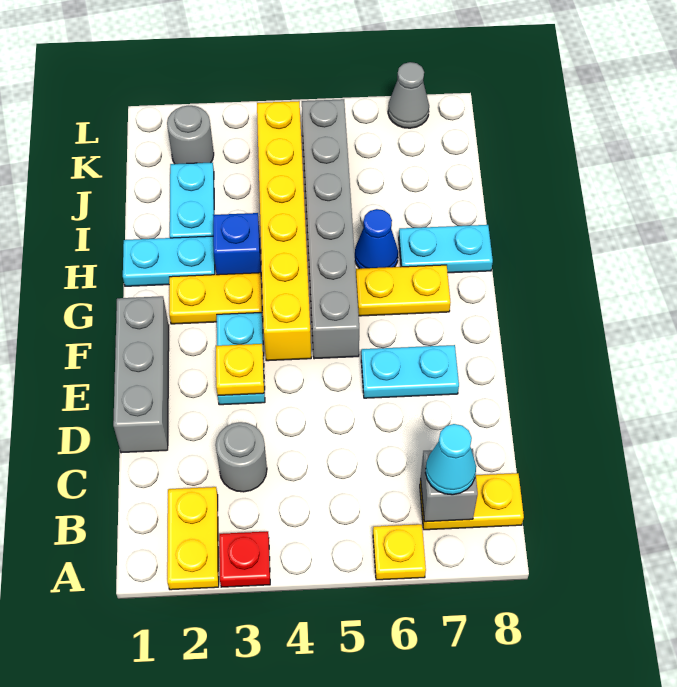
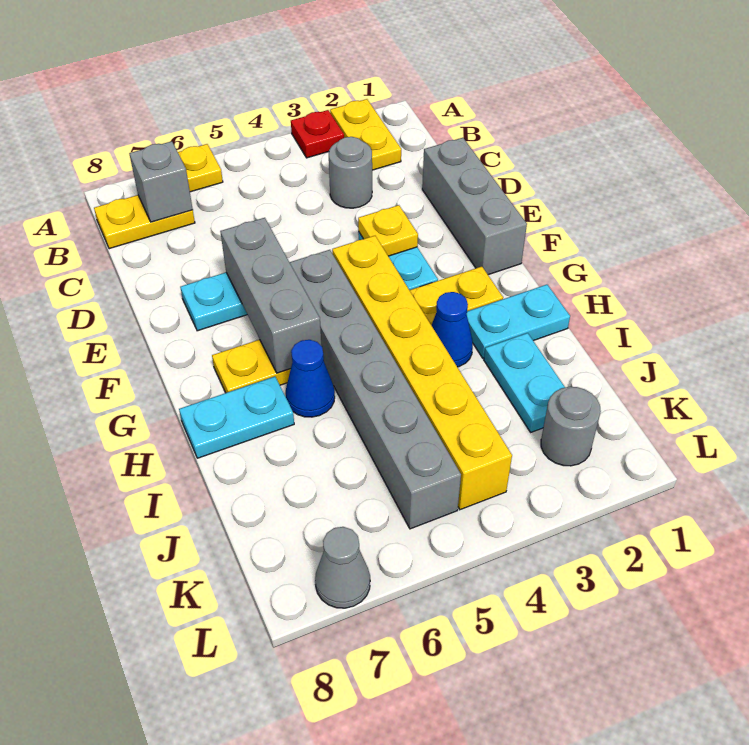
cyan 1x1 cone [425,424,476,495] -> none
none -> grey 1x3 brick [220,218,321,373]
blue 1x1 brick [213,213,261,275] -> blue 1x1 cone [431,292,473,367]

